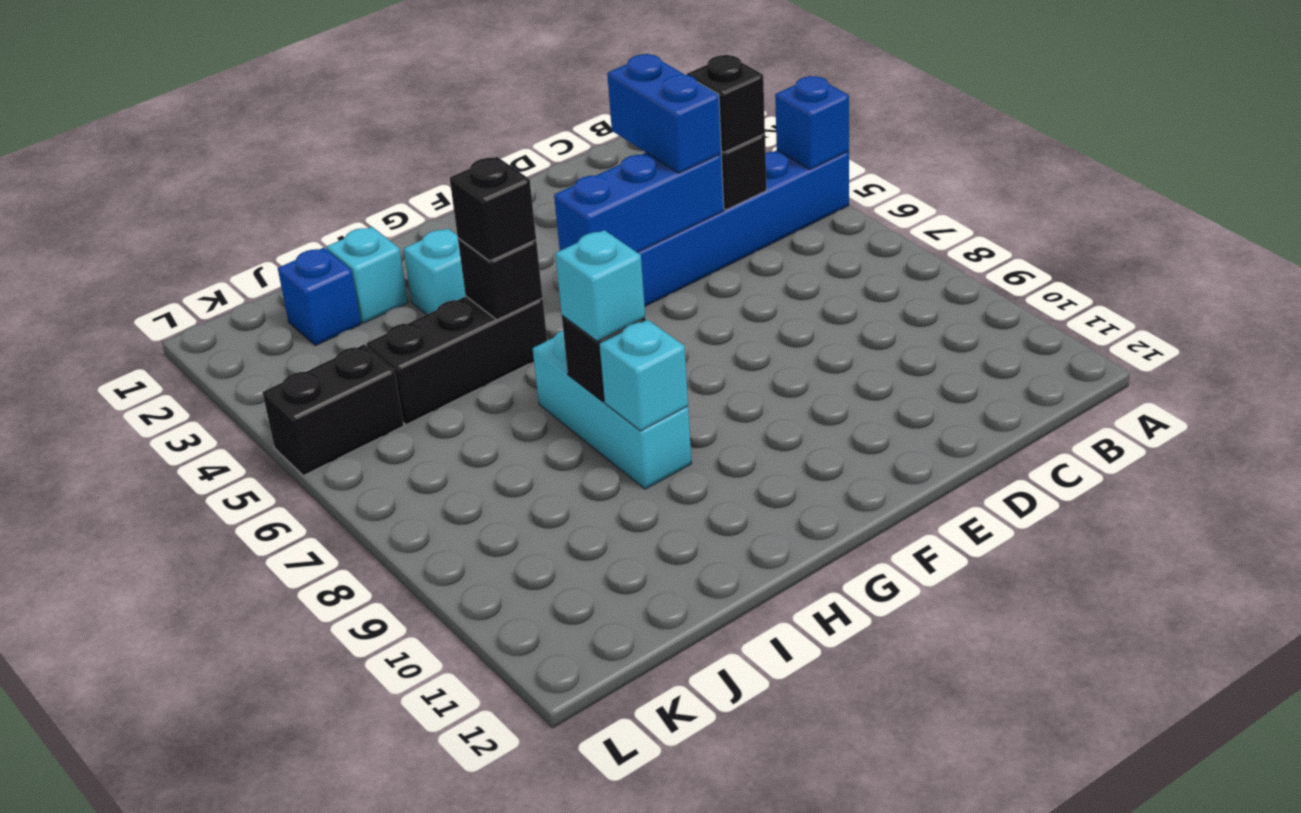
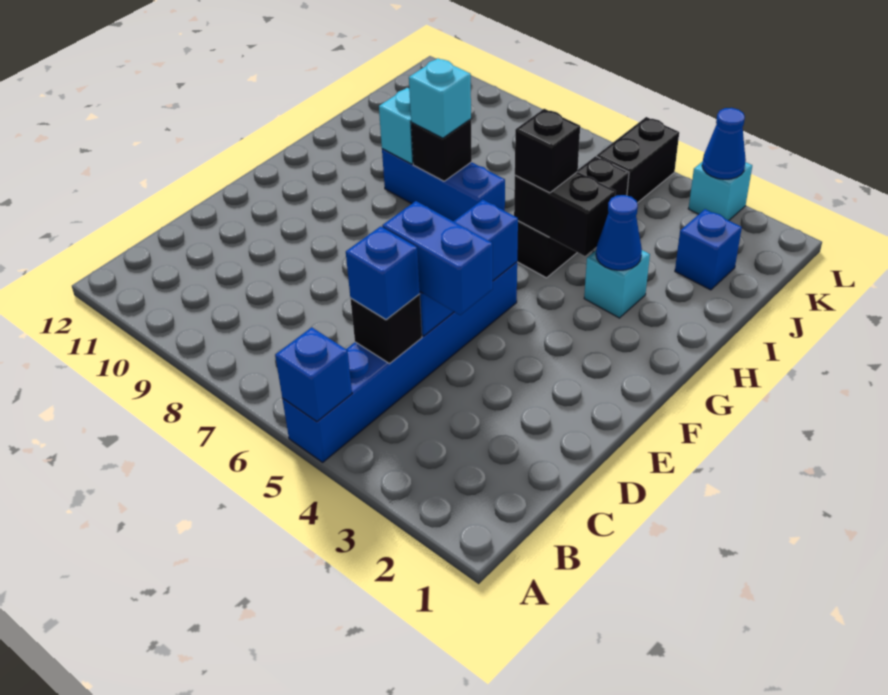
black 1x1 brick [687,55,765,152] -> blue 1x1 brick [346,226,420,320]
none -> blue 1x1 cone [596,195,642,270]
black 1x1 brick [458,238,543,320] -> black 1x2 brick [514,172,616,256]
cyan 1x3 brick [533,330,692,489] -> blue 1x3 brick [382,149,505,221]
cyan 1x1 brick [326,227,408,323] -> cyan 1x1 brick moved to [688,161,752,220]
none -> blue 1x1 cone [702,108,746,179]

